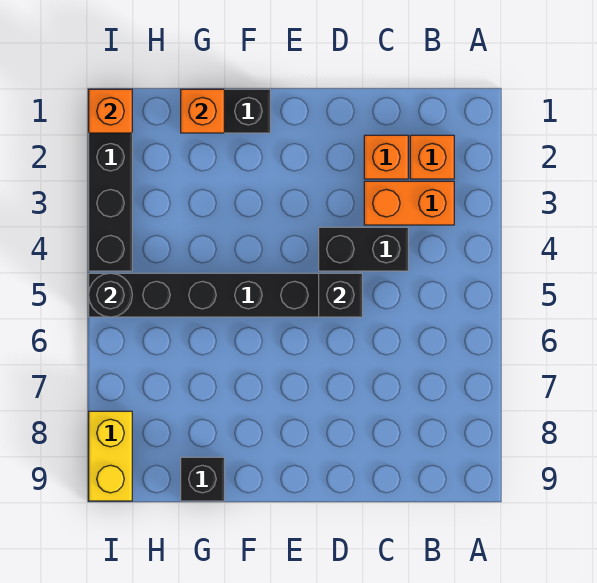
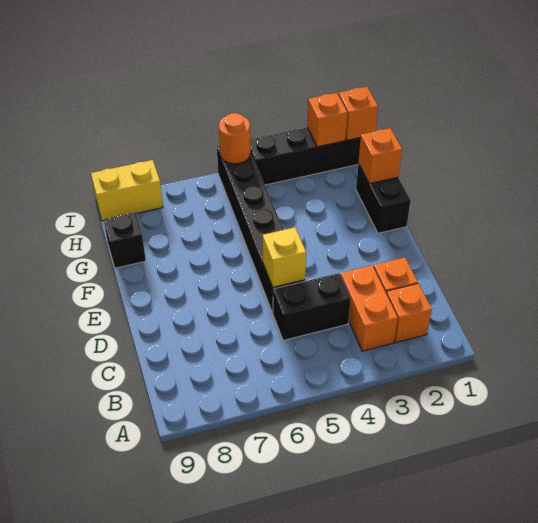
black 1x2 brick [319,227,408,271] -> black 1x2 brick turned to [273,273,351,340]
black 1x1 brick [319,273,362,317] -> yellow 1x1 brick [263,227,306,287]
none -> orange 1x1 brick [307,93,348,147]
black 1x1 round brick [89,273,132,317] -> orange 1x1 round brick [219,113,251,164]

